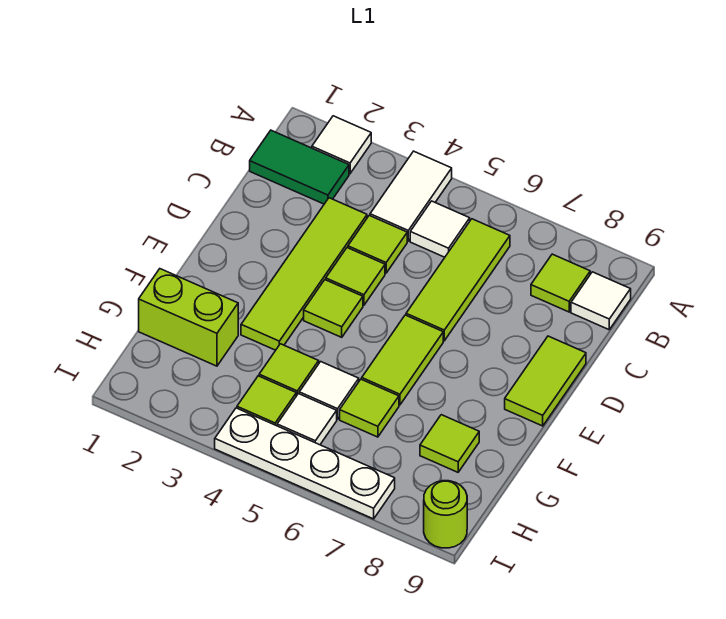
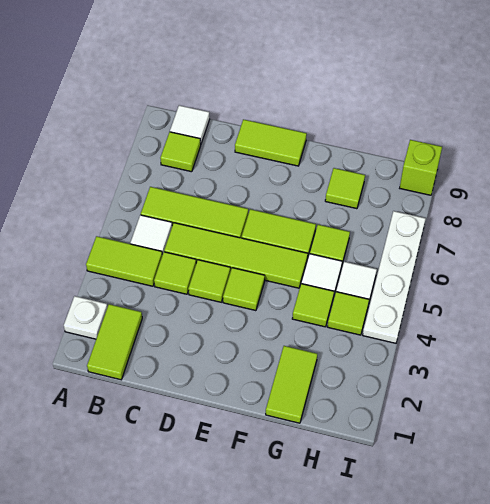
white 1x1 tile [312,116,371,174] -> white 1x1 plate [64,296,108,339]
white 1x2 tile [370,151,452,241] -> lime 1x2 tile [86,236,162,286]
green 1x2 tile [250,130,349,204] -> lime 1x2 tile [87,304,142,380]
lime 1x4 tile [241,198,367,350] -> lime 1x4 tile moved to [164,223,308,288]
lime 1x2 brick [139,269,238,366] -> lime 1x2 tile [266,346,317,423]
lime 1x1 round brick [424,481,467,548] -> lime 1x1 brick [400,140,442,195]

